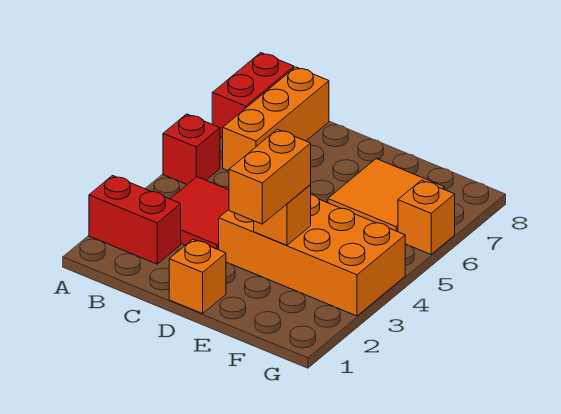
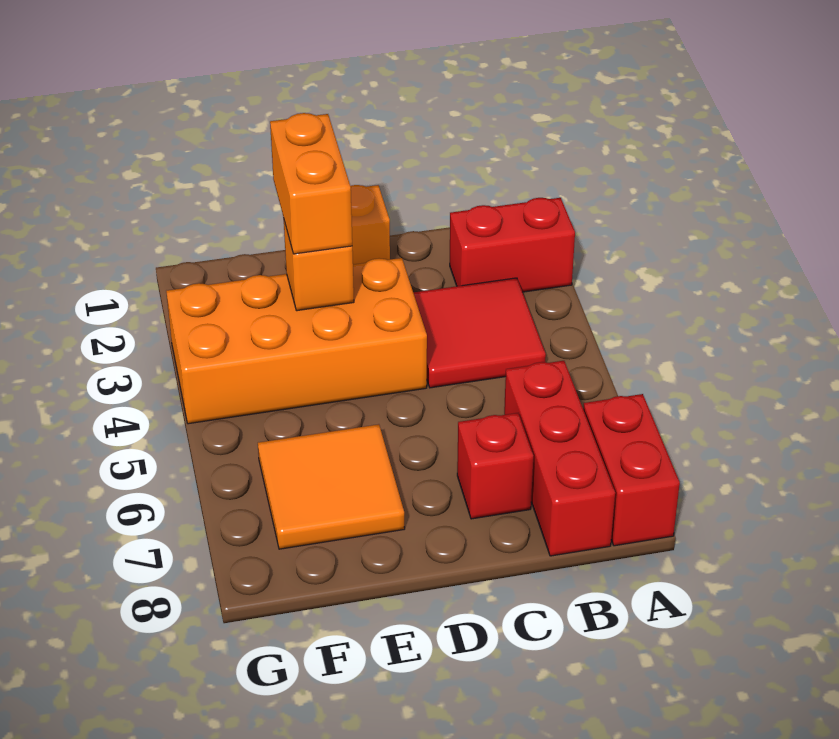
red 1x1 brick [163,114,220,184] -> red 1x1 brick moved to [457,413,533,519]
orange 1x3 brick [223,67,329,171] -> red 1x3 brick [504,361,615,556]
orange 1x1 brick [398,180,455,254] -> none

